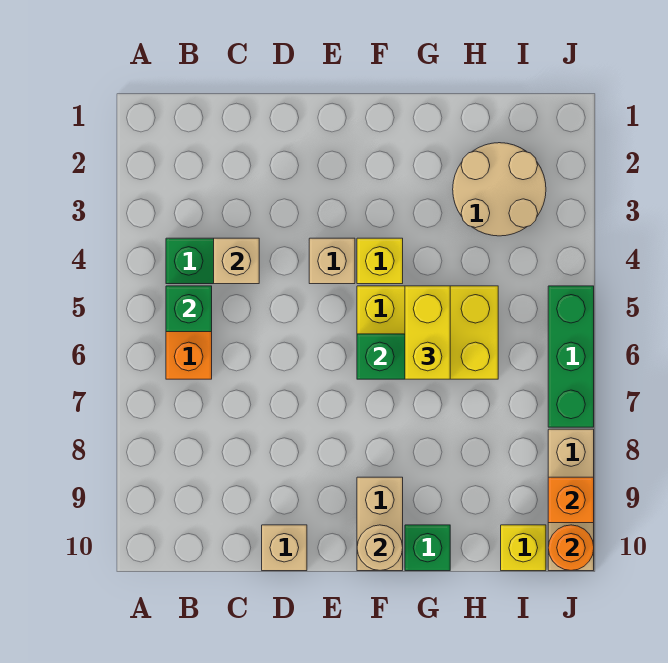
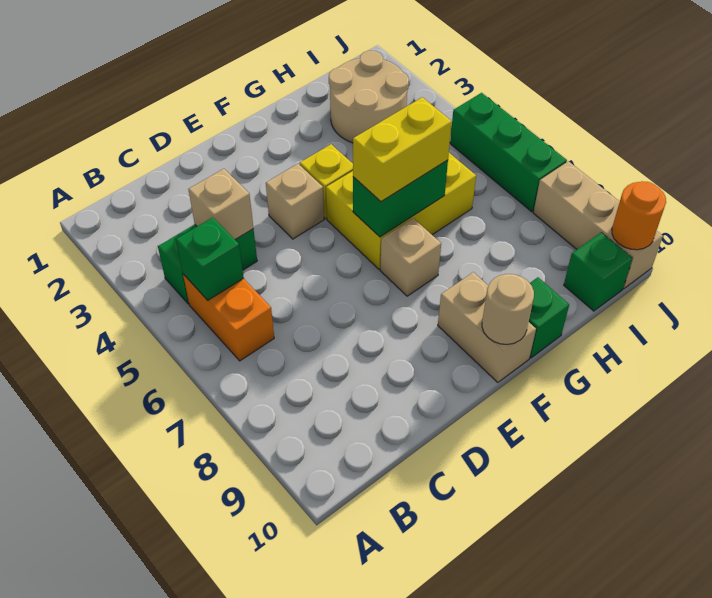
tan 1x1 brick [262,525,307,571] -> tan 1x1 brick moved to [380,218,441,296]
yellow 1x2 brick [405,286,450,379] -> yellow 1x2 brick turned to [353,97,452,202]
yellow 1x1 brick [501,525,546,571] -> green 1x1 brick [564,232,633,311]
orange 1x1 brick [548,477,594,523] -> none

